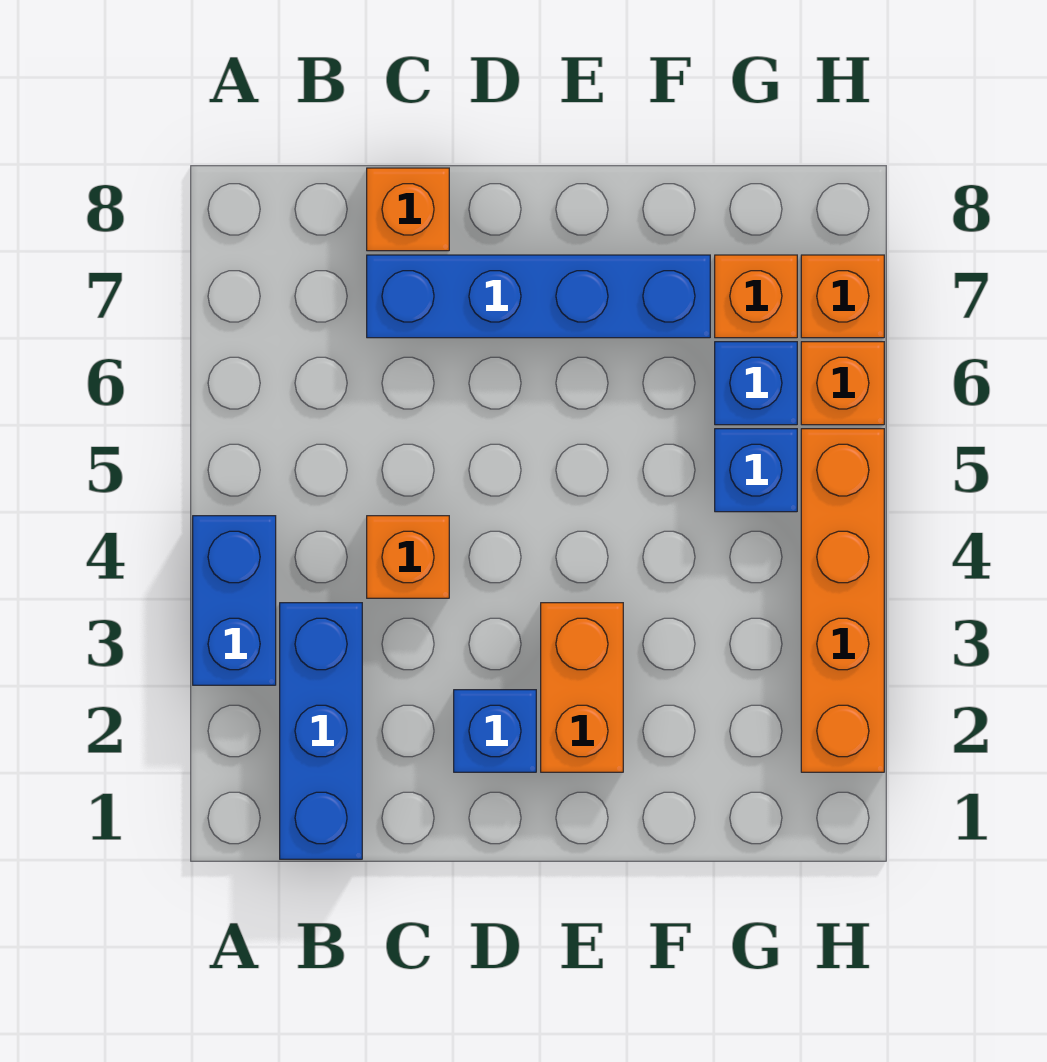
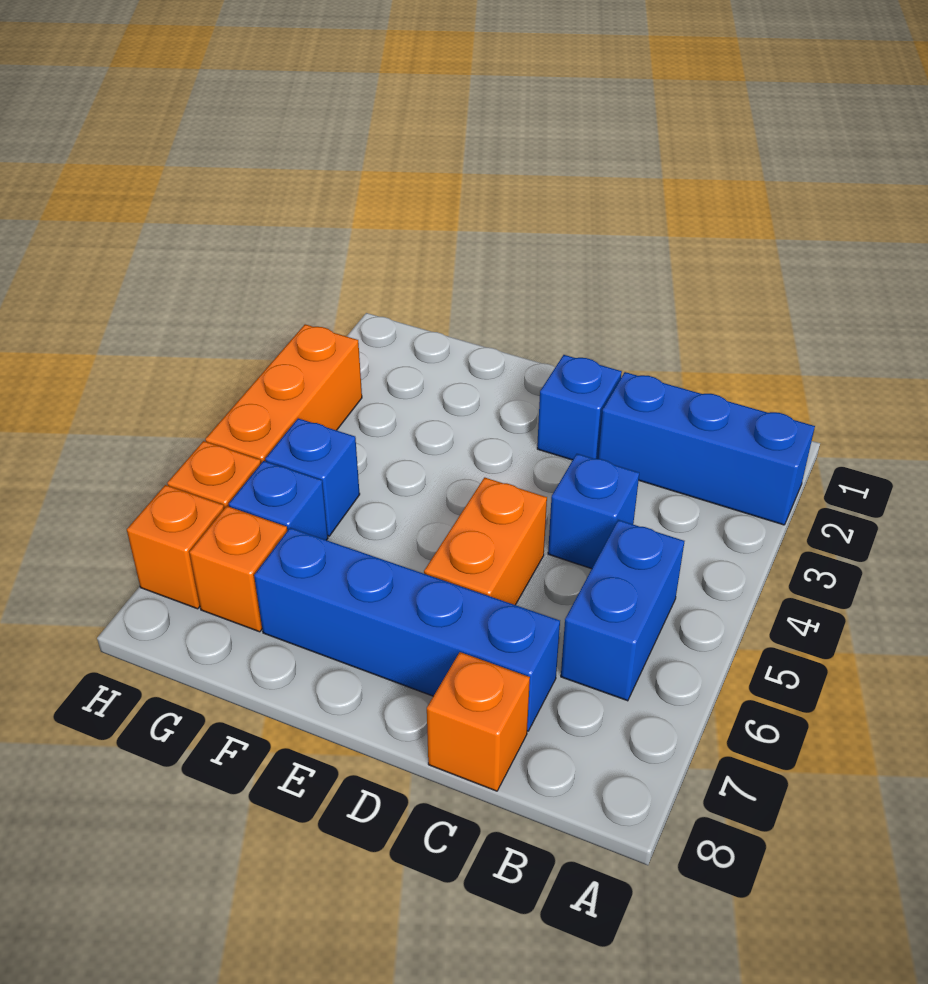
blue 1x2 brick [193,516,276,685] -> blue 1x2 brick moved to [561,520,684,701]
blue 1x3 brick [280,603,362,859] -> blue 1x3 brick turned to [598,372,815,525]
orange 1x1 brick [367,516,449,598] -> blue 1x1 brick [548,454,639,569]
orange 1x2 brick [541,603,623,772] -> orange 1x2 brick moved to [424,478,547,605]
orange 1x4 brick [801,429,884,772] -> orange 1x3 brick [205,324,362,463]

